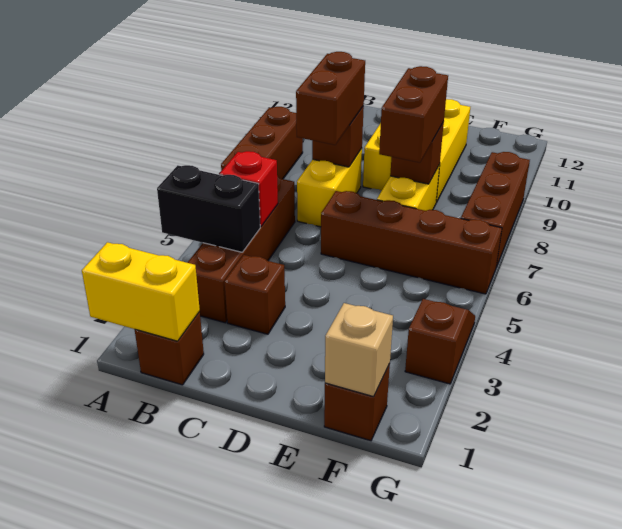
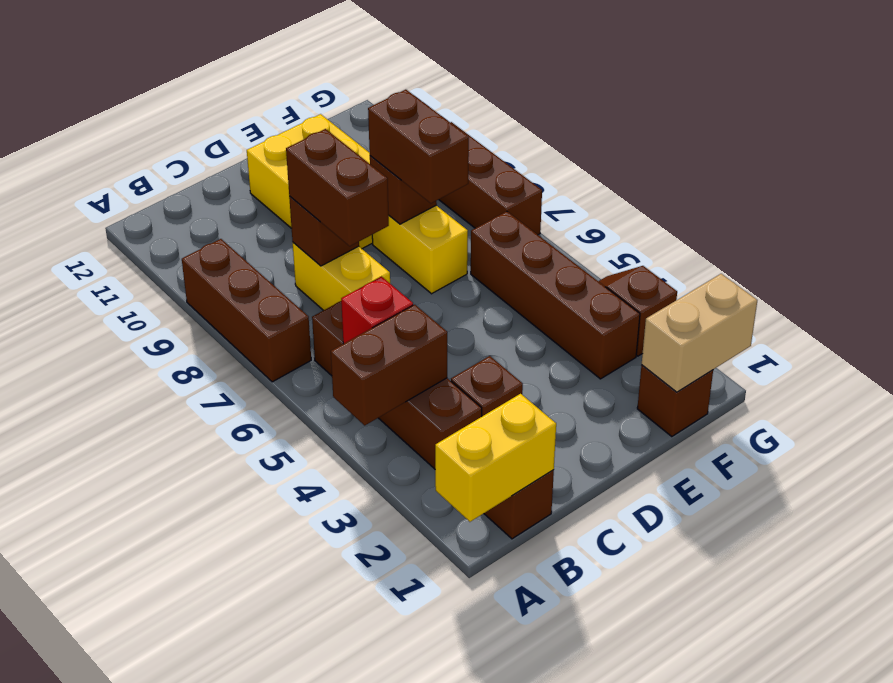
black 1x2 brick [157,165,260,252] -> brown 1x2 brick [331,305,447,425]
brown 1x4 brick [321,191,502,294] -> brown 1x4 brick turned to [471,211,640,379]
tan 1x1 brick [325,303,393,397] -> tan 1x2 brick [642,274,757,392]

